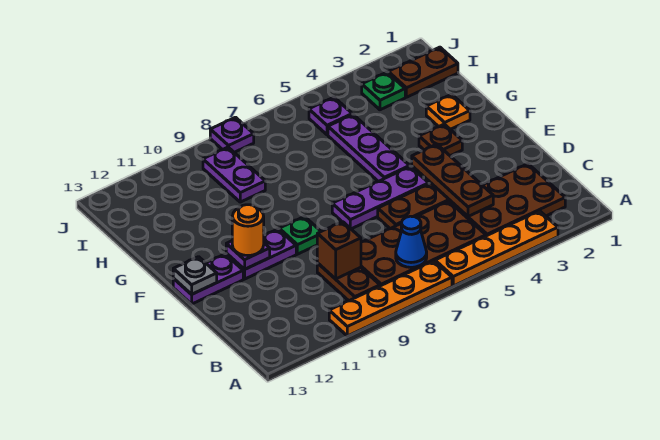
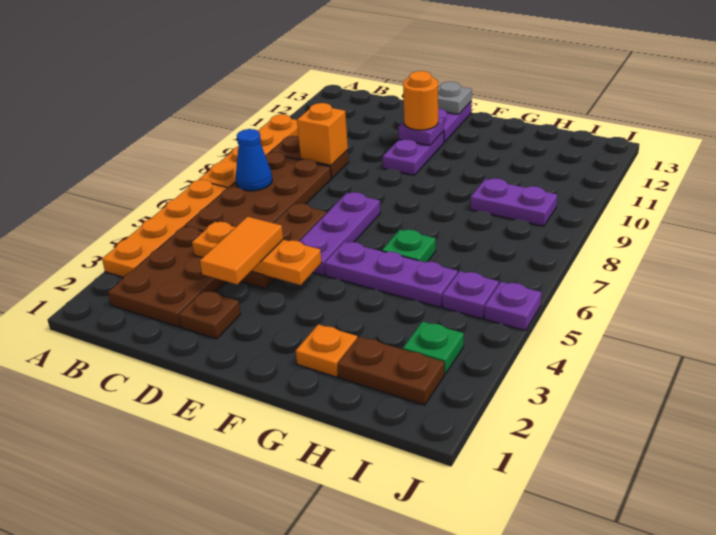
brown 1x3 plate [412,144,493,216] -> orange 1x3 plate [192,222,322,285]
brown 1x1 brick [317,222,361,279] -> orange 1x1 brick [297,103,348,165]
none -> orange 1x2 tile [200,217,283,284]
green 1x1 plate [279,216,321,254] -> green 1x1 plate moved to [382,230,436,262]
brown 1x1 plate [419,124,462,156] -> brown 1x1 plate moved to [179,290,241,339]
brown 1x2 plate [388,47,458,97] -> brown 1x2 plate turned to [338,337,444,405]
purple 1x1 plate [210,117,254,152] -> purple 1x1 plate moved to [484,282,541,331]

